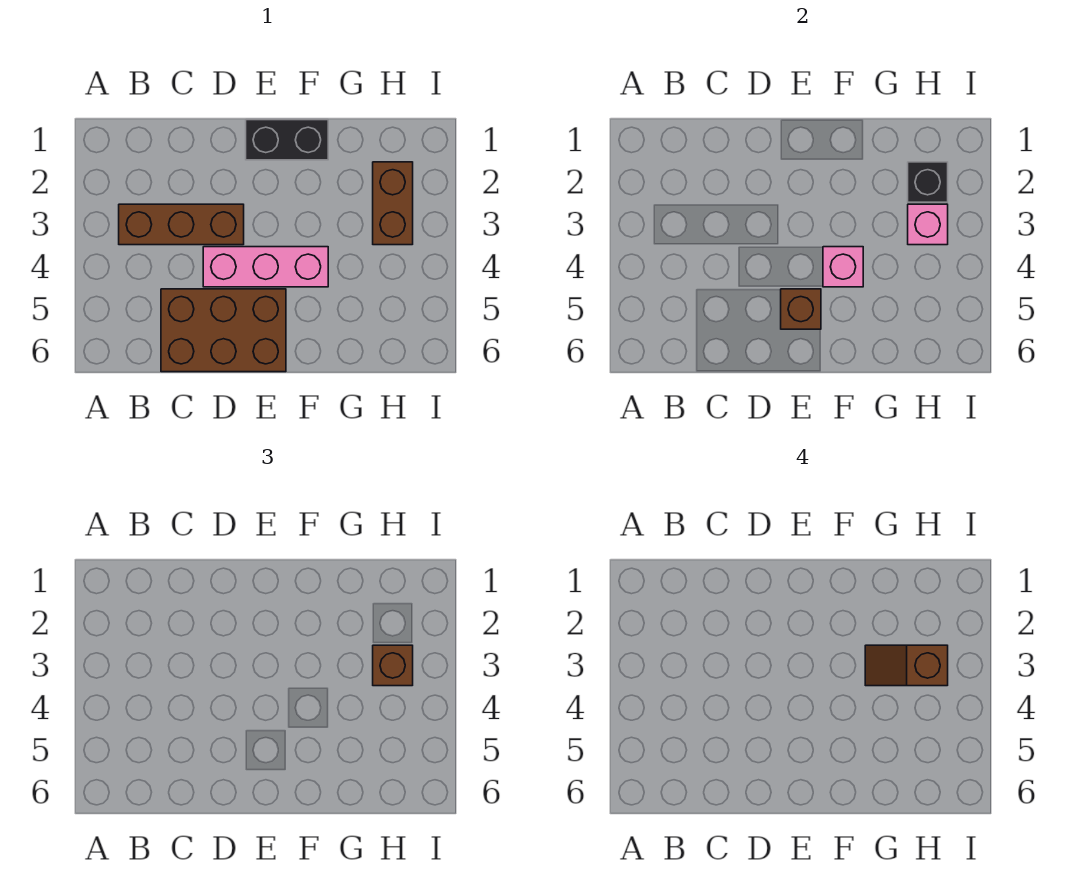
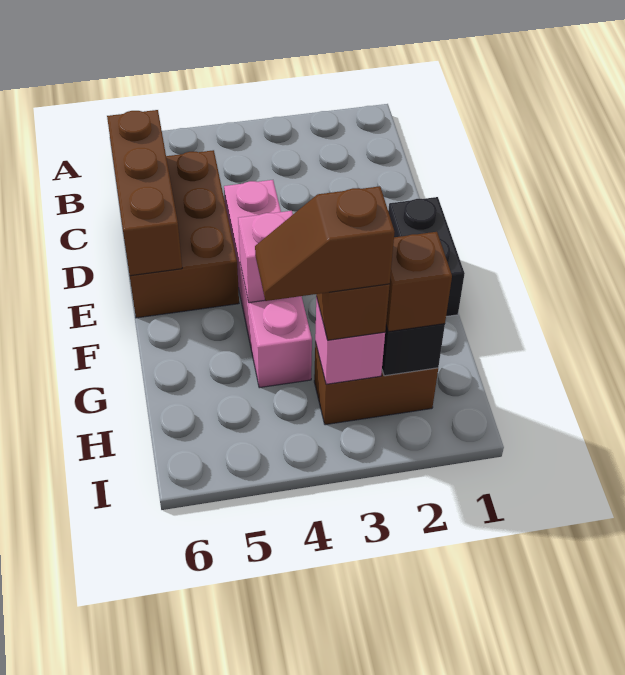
brown 1x3 brick [119,204,244,245] -> brown 1x3 brick moved to [107,110,182,276]
pink 1x3 brick [203,247,328,287] -> pink 1x4 brick [224,180,312,388]
brown 1x1 brick [781,289,821,329] -> brown 1x1 brick moved to [386,232,452,332]
brown 1x2 slope [865,645,948,686] -> brown 1x2 slope turned to [255,186,394,301]

